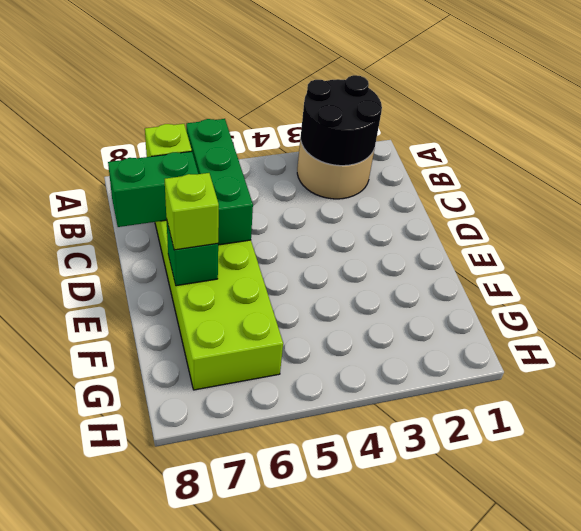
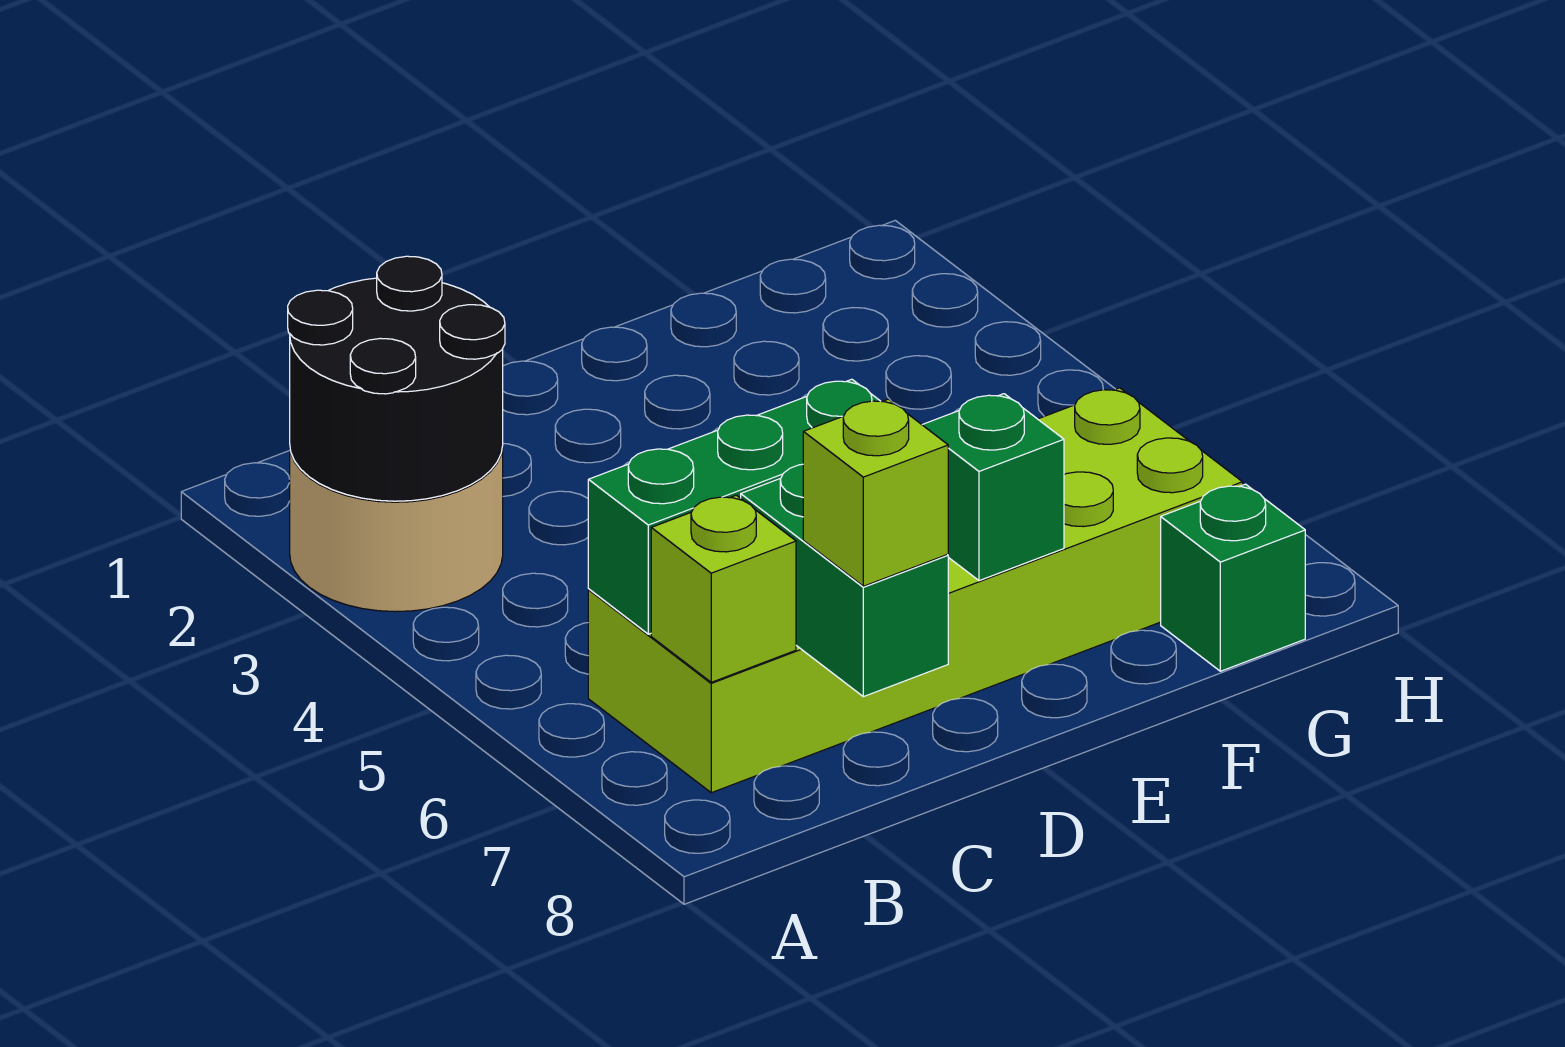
lime 1x1 brick [165,173,219,250] -> lime 1x1 brick moved to [803,399,948,586]
none -> green 1x1 brick [1161,484,1305,671]

